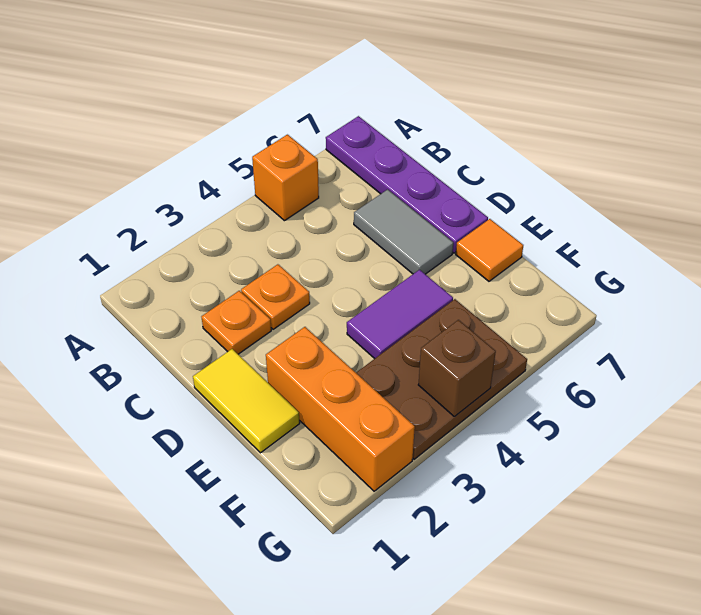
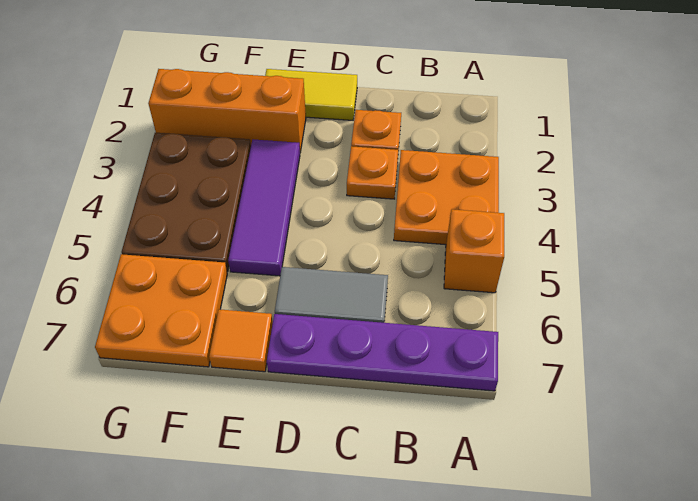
none -> orange 2x2 plate [394,150,499,245]
purple 1x2 tile [347,270,453,359] -> purple 1x3 tile [228,139,300,276]
none -> orange 2x2 plate [95,254,227,367]
brown 1x1 brick [418,320,496,417] -> none

